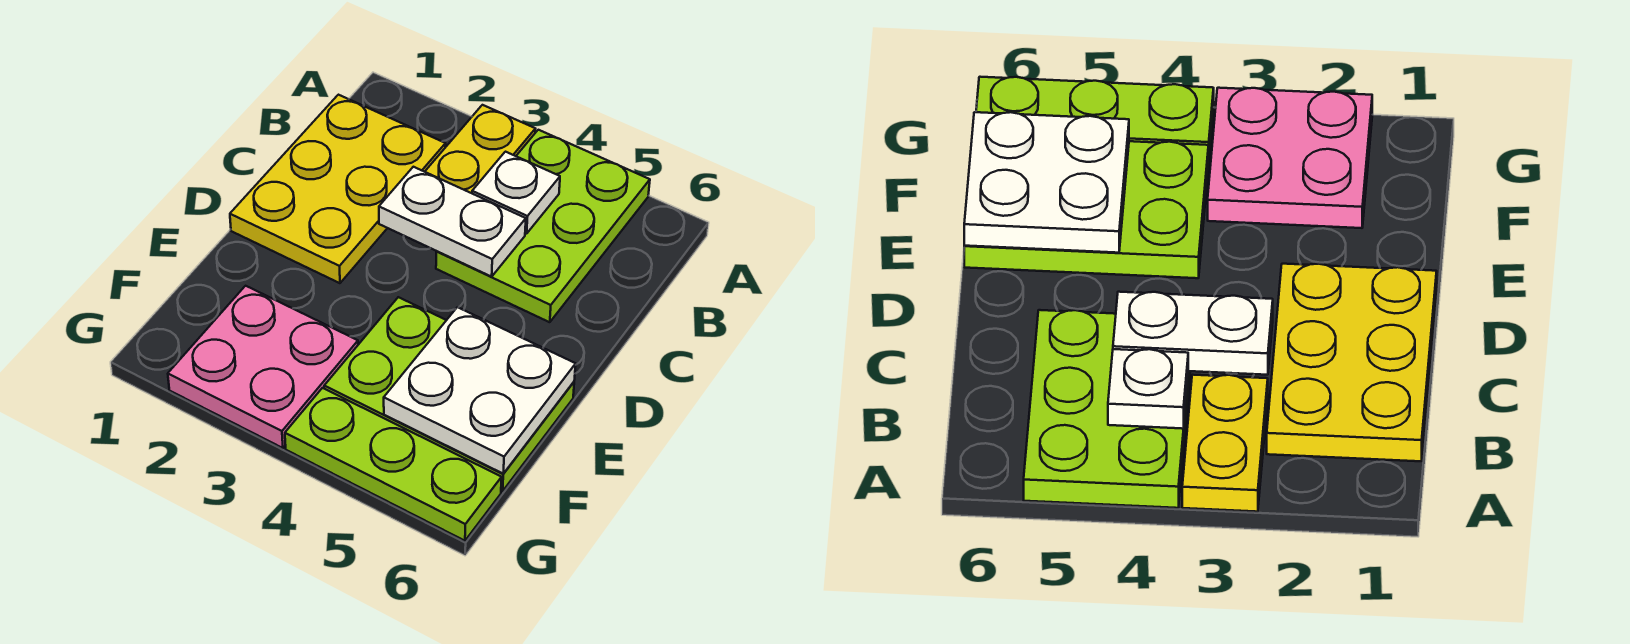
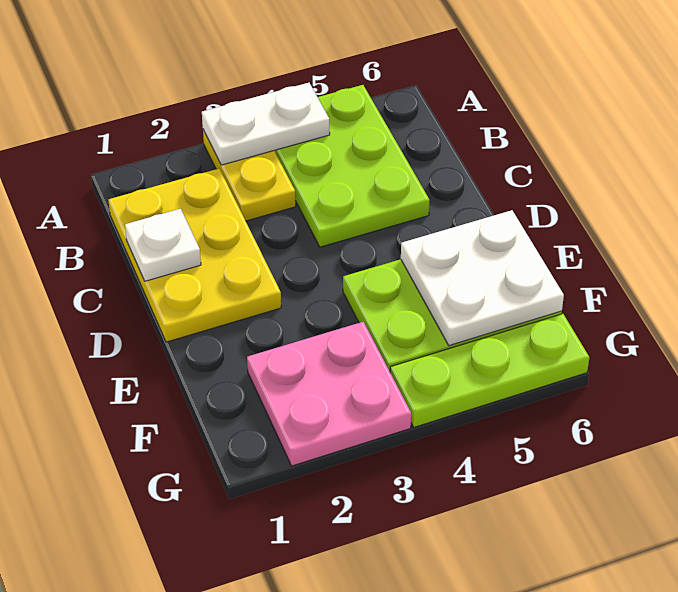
white 1x1 plate [472,152,560,234] -> white 1x1 plate moved to [125,209,201,281]
white 1x2 plate [379,167,526,277] -> white 1x2 plate moved to [202,83,330,165]

